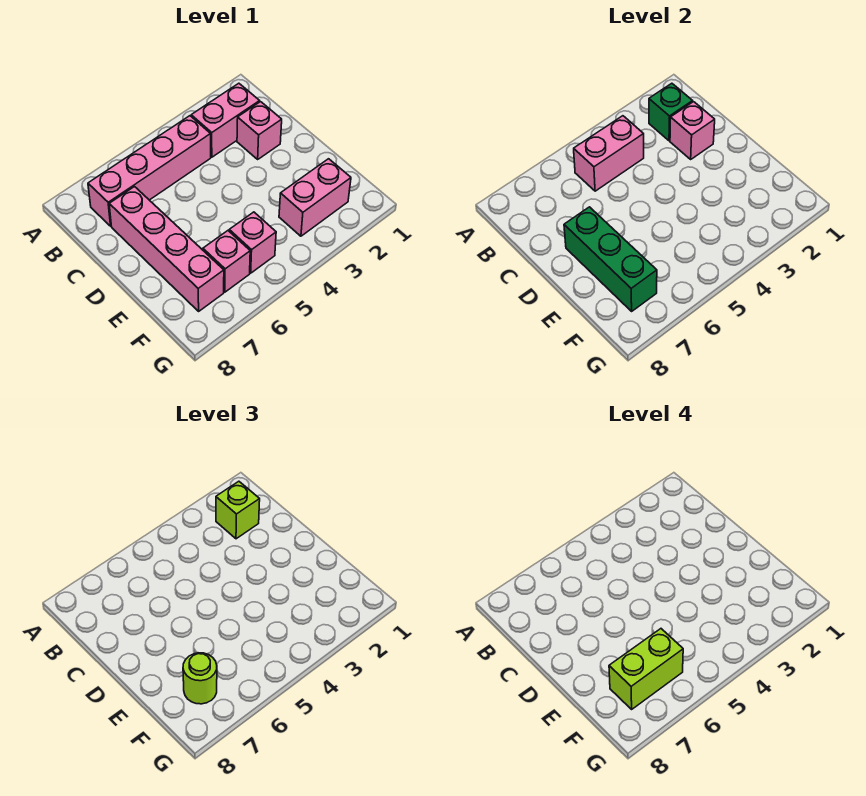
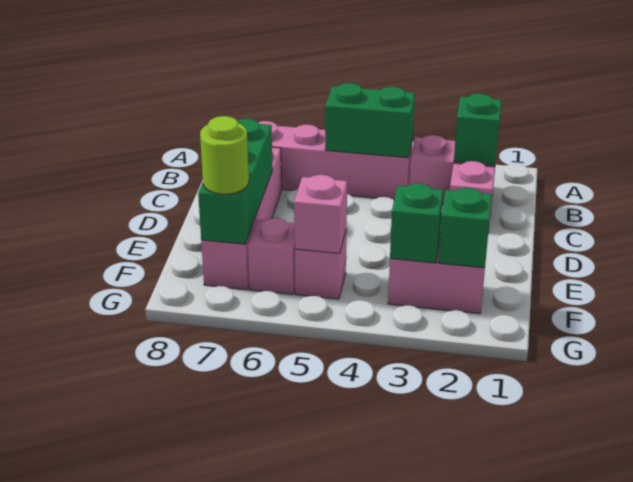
lime 1x1 brick [216,481,260,539] -> none
pink 1x2 brick [574,116,644,191] -> green 1x2 brick [325,83,415,158]
pink 1x1 brick [670,102,715,159] -> pink 1x1 brick moved to [294,175,347,254]
none -> green 1x1 brick [438,188,492,268]
none -> green 1x1 brick [390,183,443,263]
lime 1x2 brick [609,629,683,709] -> none

